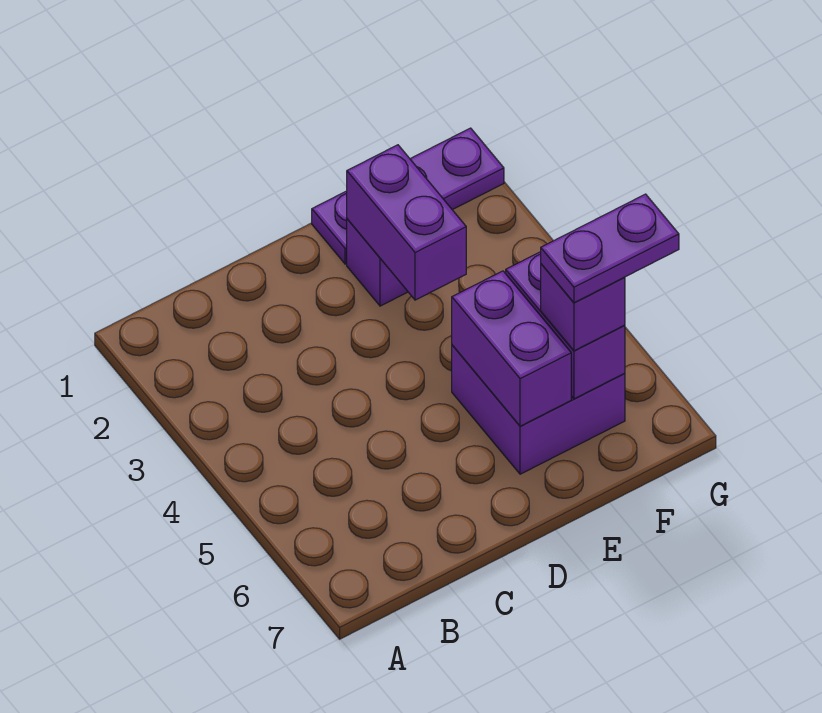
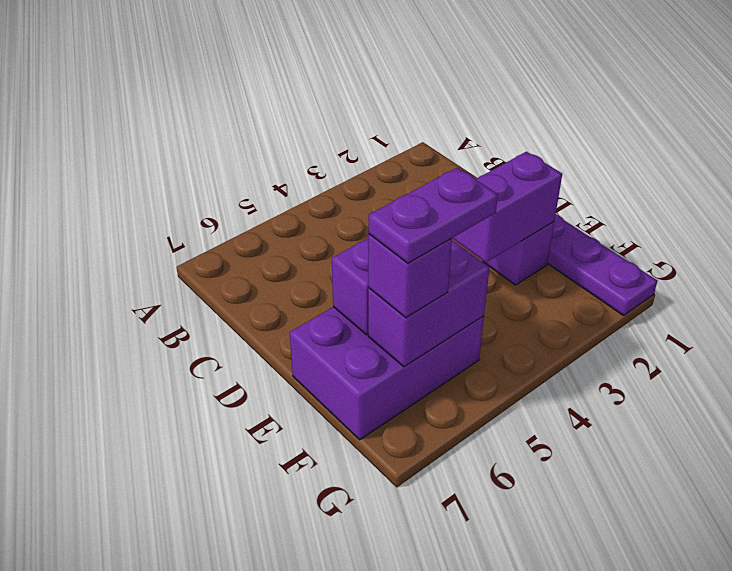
purple 2x2 brick [452,345,625,474] -> purple 2x3 brick [290,307,484,440]
purple 1x2 plate [541,194,679,303] -> purple 1x2 plate turned to [369,168,498,263]

